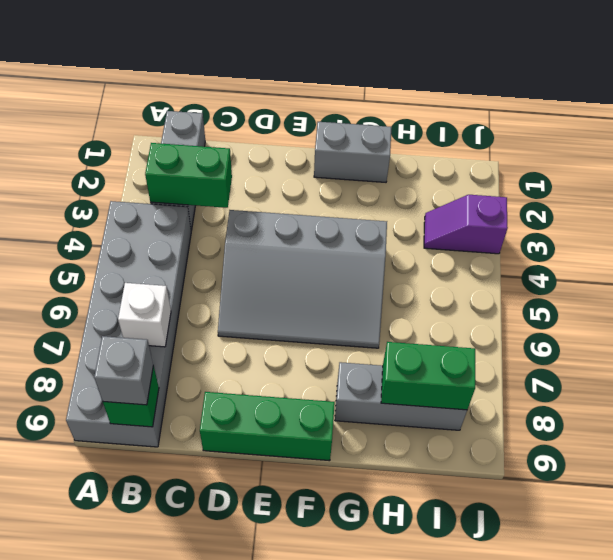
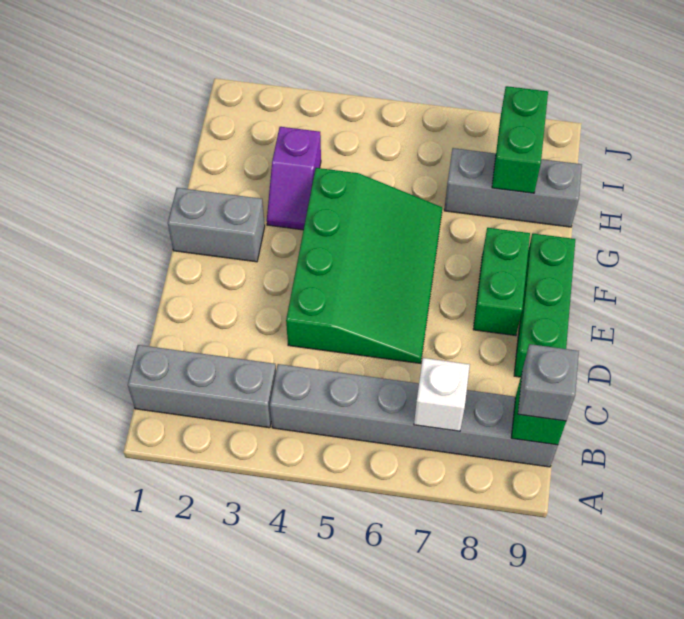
grey 2x6 brick [66,201,191,447] -> grey 1x6 brick [270,364,558,467]
green 1x2 brick [145,143,232,208] -> green 1x2 brick moved to [473,228,530,336]
grey 3x4 slope [218,210,387,348] -> green 3x4 slope [286,168,442,364]
grey 1x2 brick [314,122,391,182] -> grey 1x2 brick turned to [168,188,265,262]
grey 1x3 brick [335,362,467,430] -> grey 1x3 brick turned to [444,148,582,227]
purple 1x2 slope [424,195,508,254] -> purple 1x2 slope moved to [267,127,321,230]

